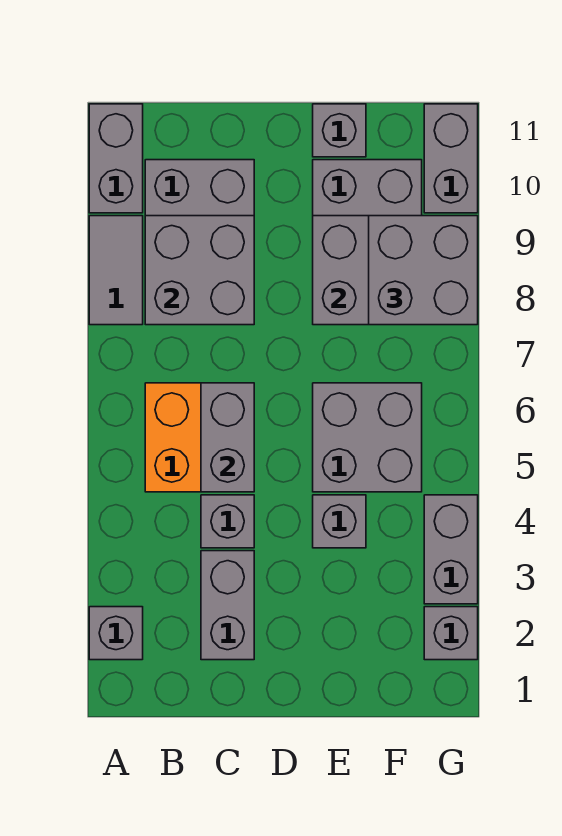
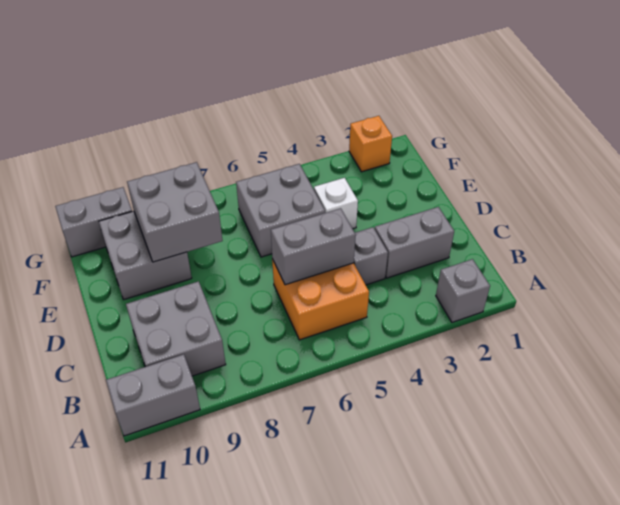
grey 1x2 tile [89,216,143,325] -> none
grey 2x2 brick [145,216,254,325] -> none
grey 1x1 brick [313,495,366,548] -> white 1x1 brick [314,178,358,229]
grey 1x1 brick [313,104,366,157] -> none
grey 2x2 brick [369,216,478,325] -> none
grey 1x1 brick [424,607,478,660] -> orange 1x1 brick [349,116,392,172]
grey 1x2 brick [424,495,478,604] -> none

